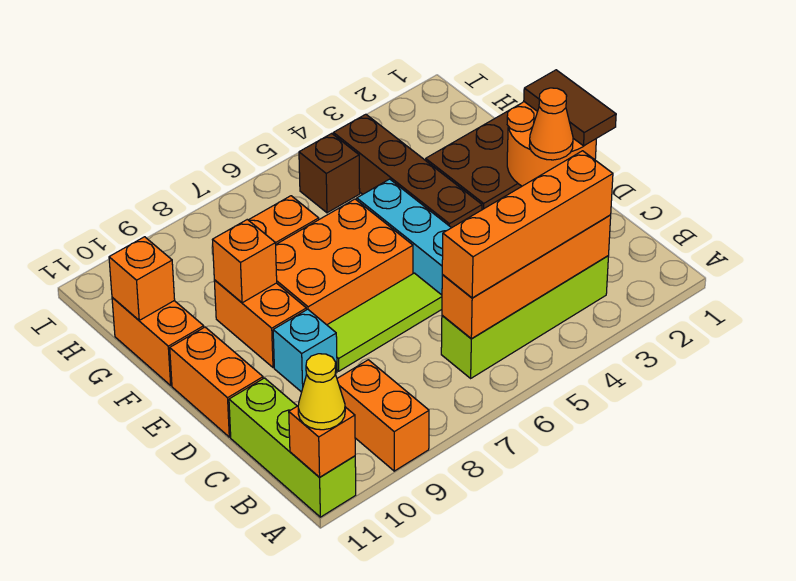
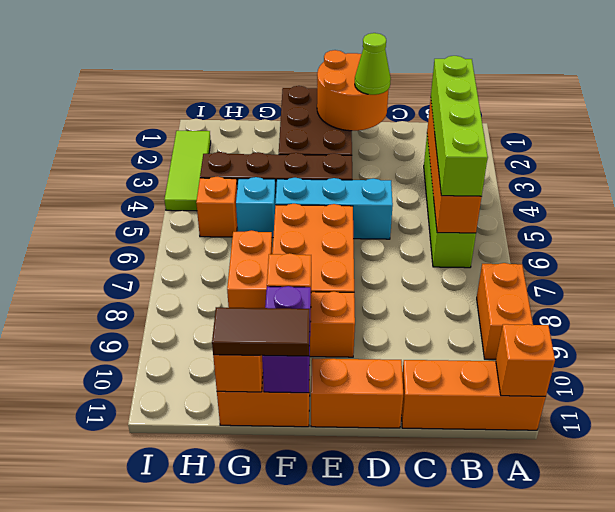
orange 1x2 brick [337,360,429,471] -> orange 1x2 brick turned to [477,263,533,359]
lime 1x3 brick [229,378,356,517] -> orange 1x3 brick [401,360,546,430]
yellow 1x1 cone [298,354,345,430] -> none
orange 1x4 brick [442,151,613,298] -> lime 1x4 brick [431,56,488,196]
brown 1x2 tile [524,70,616,146] -> brown 1x2 tile moved to [212,307,310,356]
orange 1x1 cone [529,88,573,160] -> lime 1x1 cone [355,33,391,95]
lime 1x3 tile [327,273,442,371] -> lime 1x3 tile moved to [164,131,211,211]
cyan 1x1 brick [273,309,337,392] -> cyan 1x1 brick moved to [236,177,276,238]
none -> purple 1x2 brick [262,286,311,393]
brown 1x1 brick [299,133,360,213] -> orange 1x1 brick [196,177,237,237]

